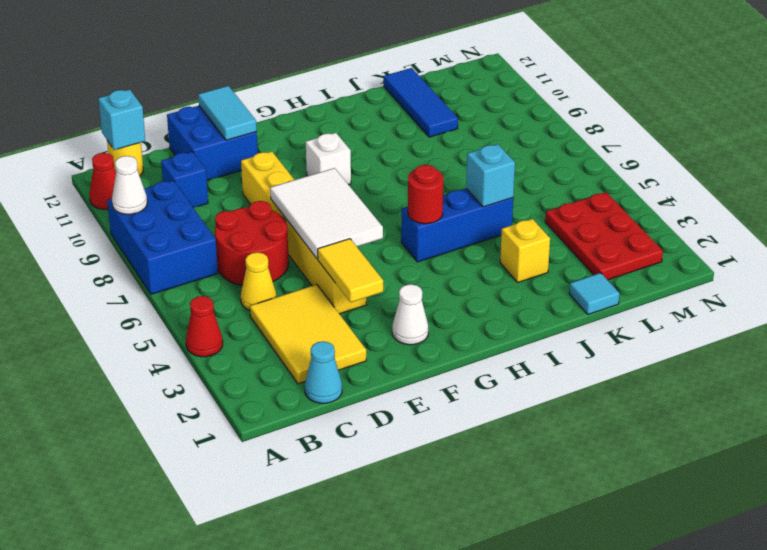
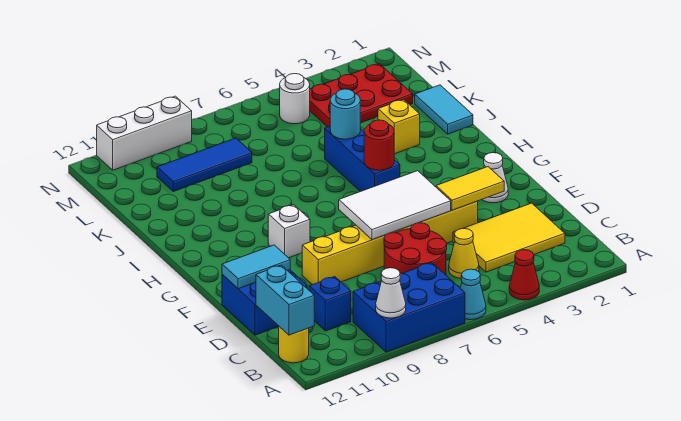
red 1x1 cone [89,153,116,209] -> none
cyan 1x1 brick [98,89,145,150] -> cyan 1x2 brick [256,265,314,335]
cyan 1x1 cone [305,341,342,403] -> cyan 1x1 cone moved to [460,269,486,320]
cyan 1x1 brick [466,144,515,207] -> cyan 1x1 round brick [330,89,360,139]
cyan 1x1 tile [569,273,619,315] -> cyan 1x2 tile [415,85,473,134]
blue 1x3 tile [384,68,458,137] -> blue 1x3 tile moved to [157,138,252,191]
none -> white 1x1 round brick [280,74,310,124]
none -> white 1x3 brick [97,96,192,170]

